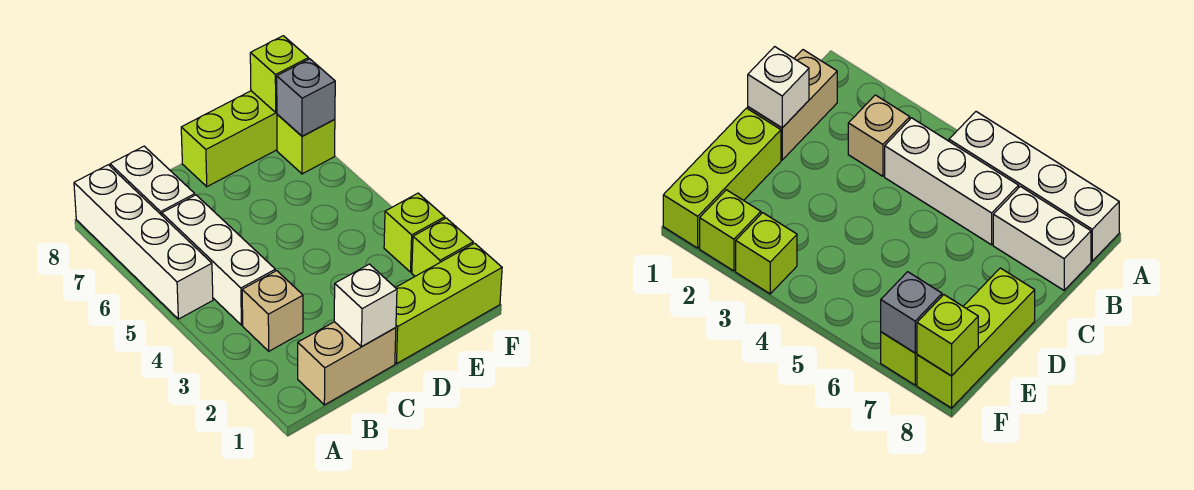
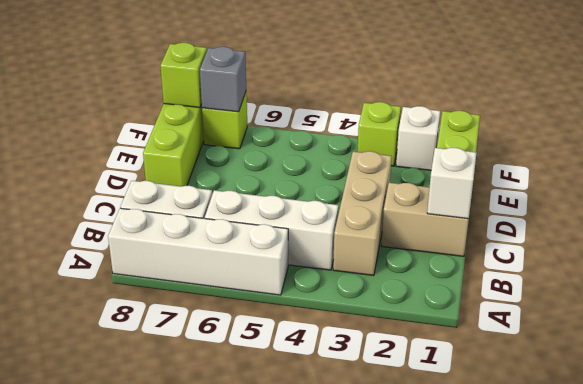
tan 1x2 brick [298,322,396,405] -> tan 1x2 brick turned to [381,183,469,256]
tan 1x1 brick [242,271,303,351] -> tan 1x3 brick [333,151,392,276]
lime 1x1 brick [412,218,473,276] -> white 1x1 brick [396,106,440,170]

